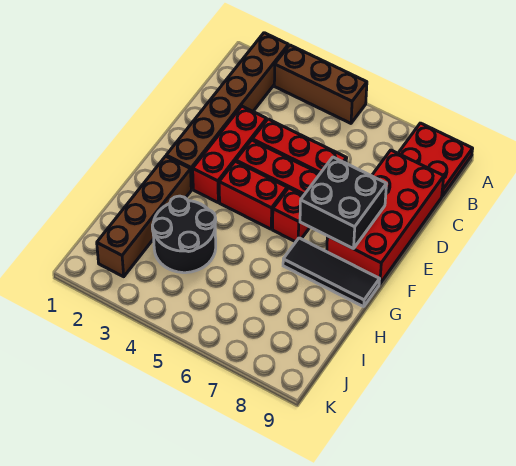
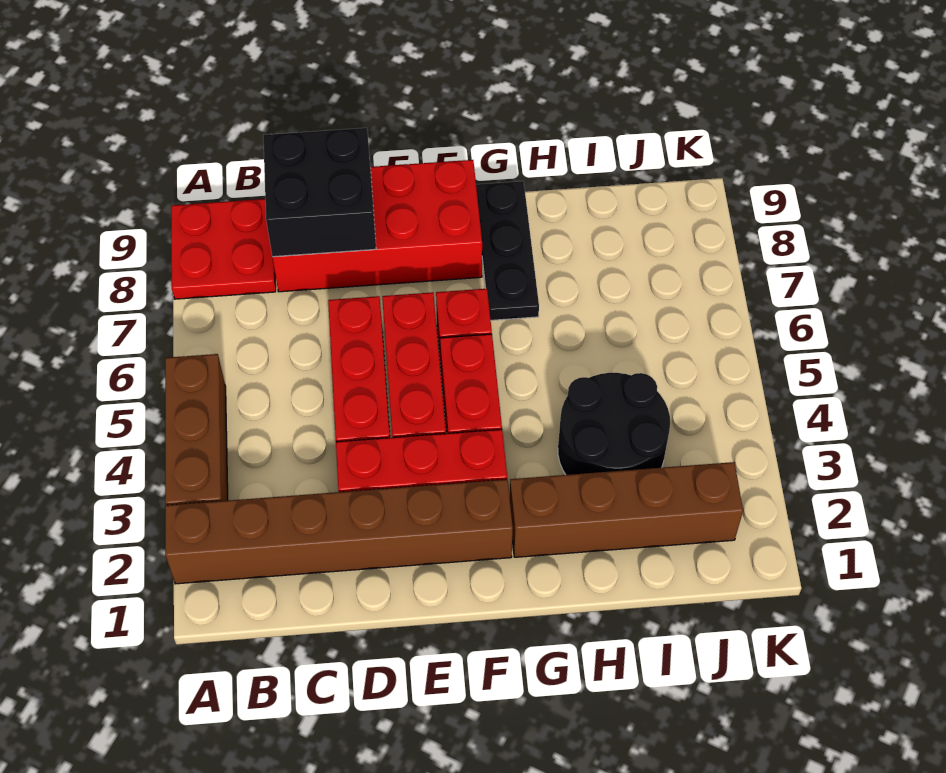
black 2x2 brick [300,157,386,249] -> black 2x2 brick moved to [263,128,376,257]
black 1x3 tile [283,238,380,307] -> black 1x3 plate [476,181,539,320]

